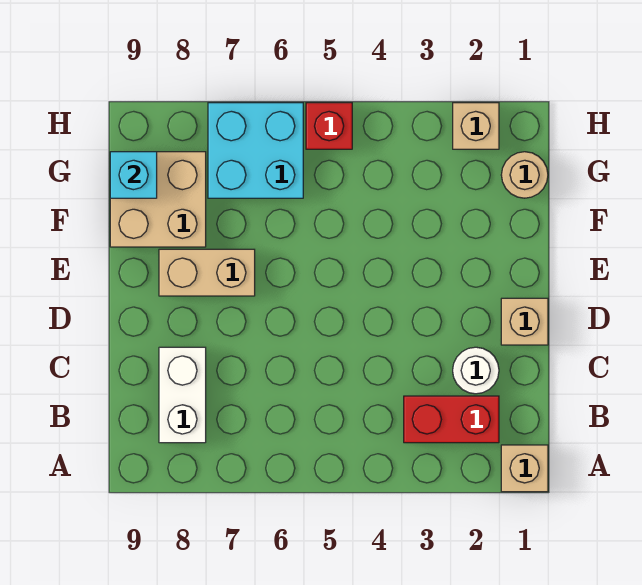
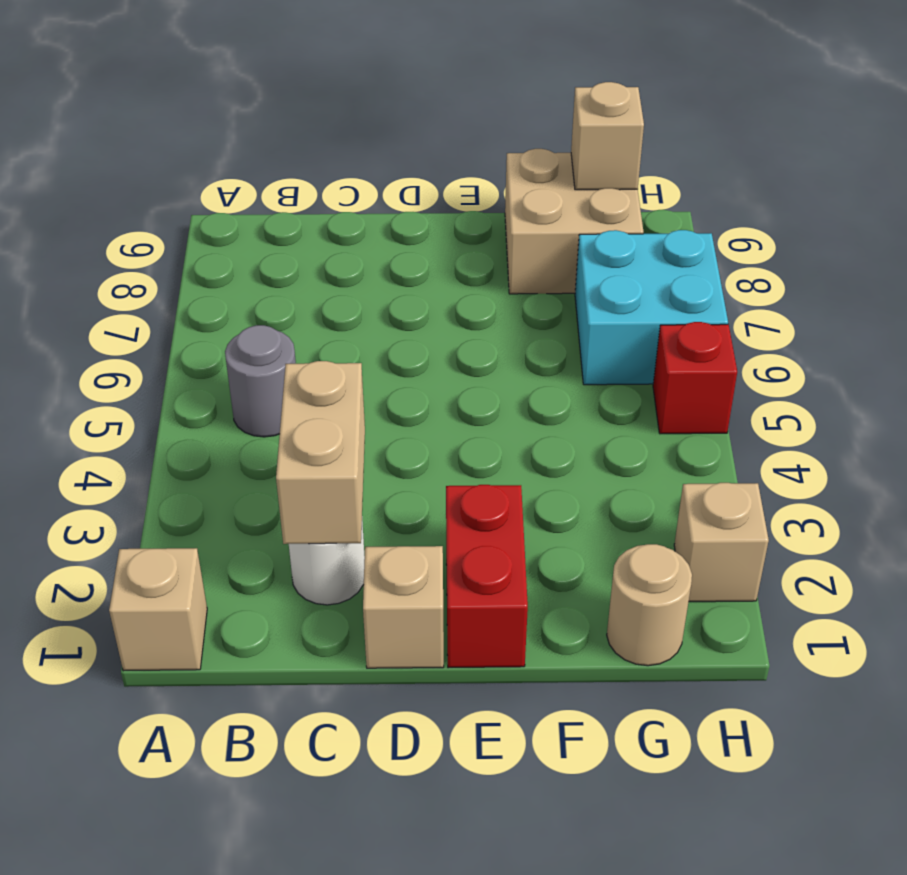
red 1x2 brick [404,396,499,443] -> red 1x2 brick moved to [446,485,528,668]
none -> grey 1x1 round brick [225,325,296,437]
white 1x2 brick [159,347,206,443] -> none
tan 1x2 brick [159,249,255,296] -> tan 1x2 brick moved to [276,361,365,544]
cyan 1x1 brick [110,152,157,198] -> tan 1x1 brick [571,82,644,190]

